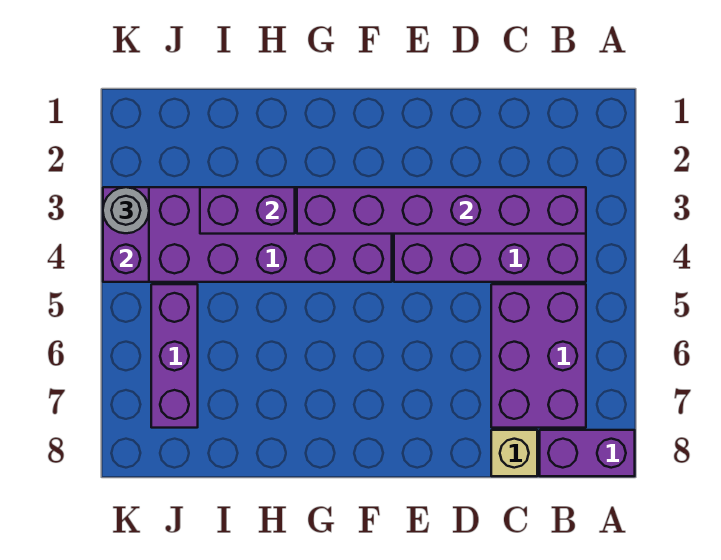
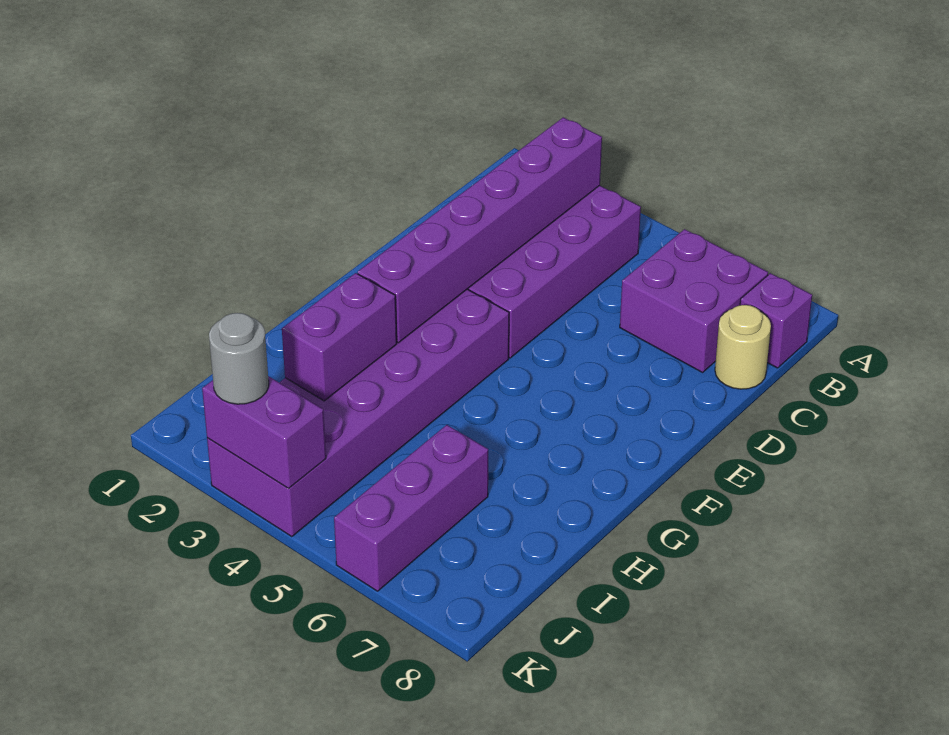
purple 1x2 brick [540,430,635,476] -> purple 1x1 brick [740,273,812,368]
purple 2x3 brick [491,284,586,428] -> purple 2x2 brick [620,229,768,372]
tan 1x1 brick [491,430,537,476] -> tan 1x1 round brick [715,305,771,389]
purple 1x3 brick [151,284,198,428] -> purple 1x3 brick turned to [334,425,488,591]

